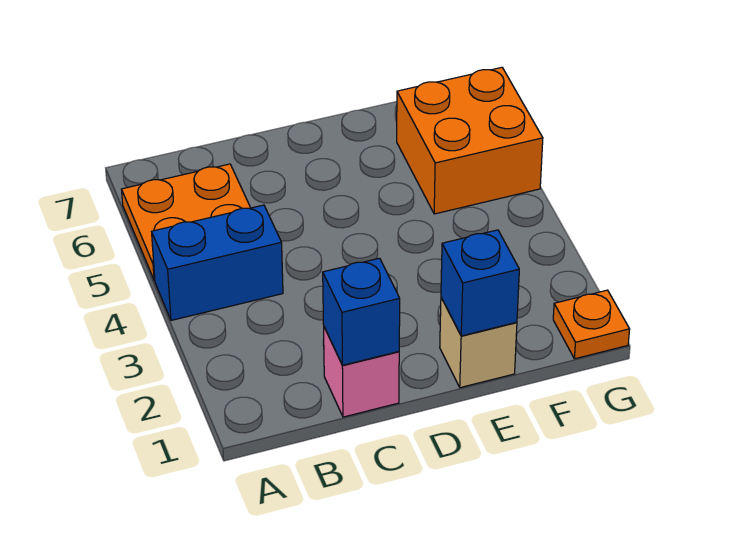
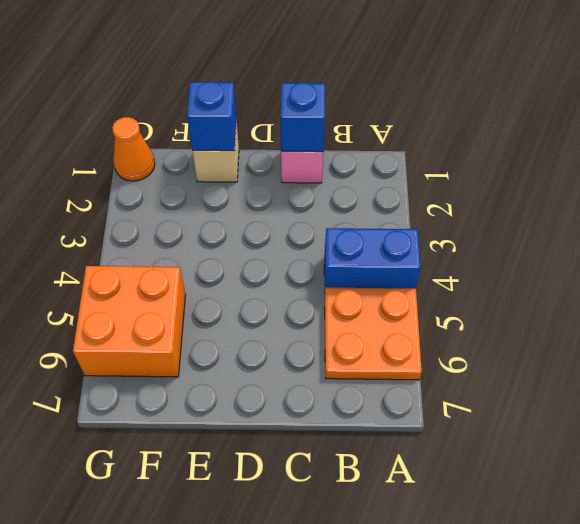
orange 1x1 plate [553,290,630,359] -> orange 1x1 cone [112,117,155,181]

